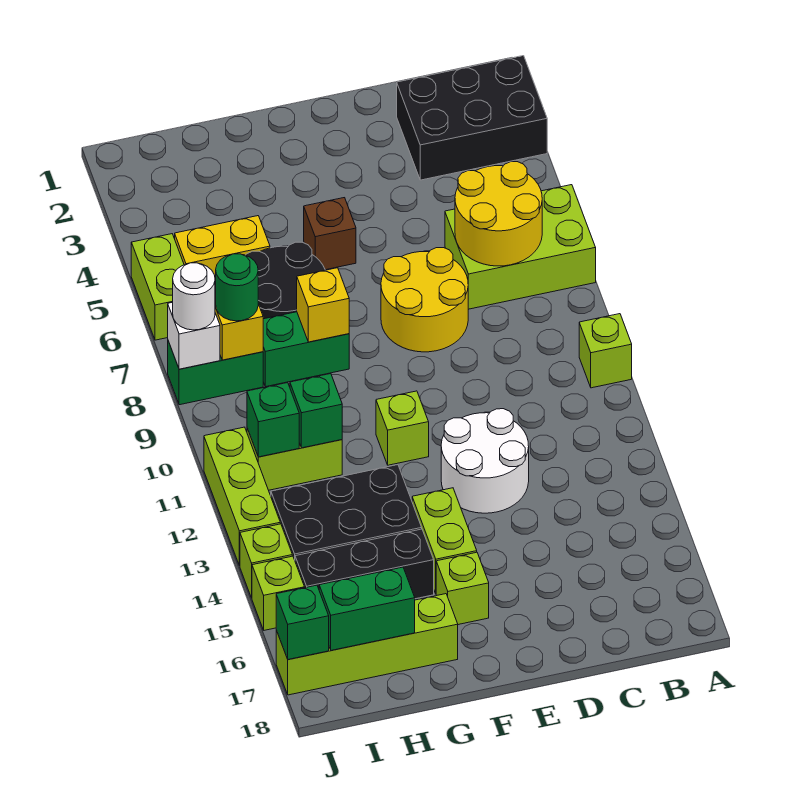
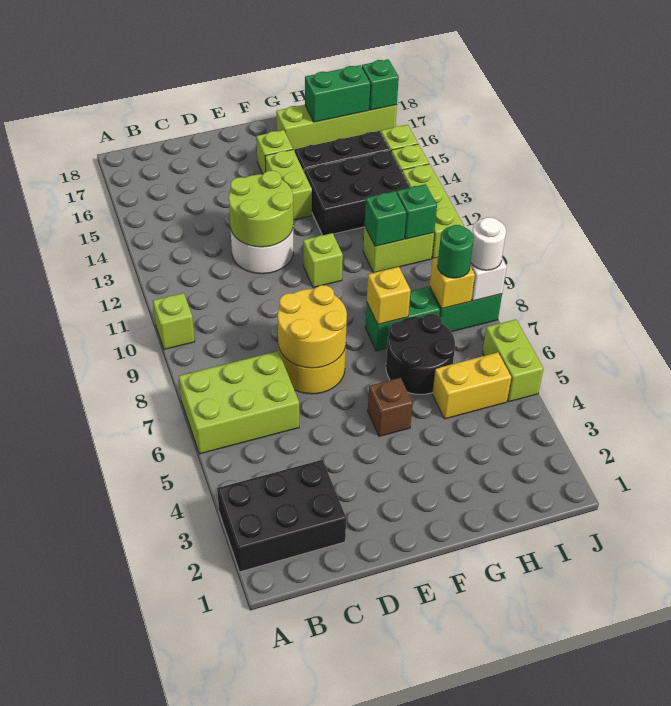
yellow 2x2 round brick [455,162,542,266] -> yellow 2x2 round brick moved to [278,285,347,368]
none -> lime 2x2 round brick [229,171,293,247]

